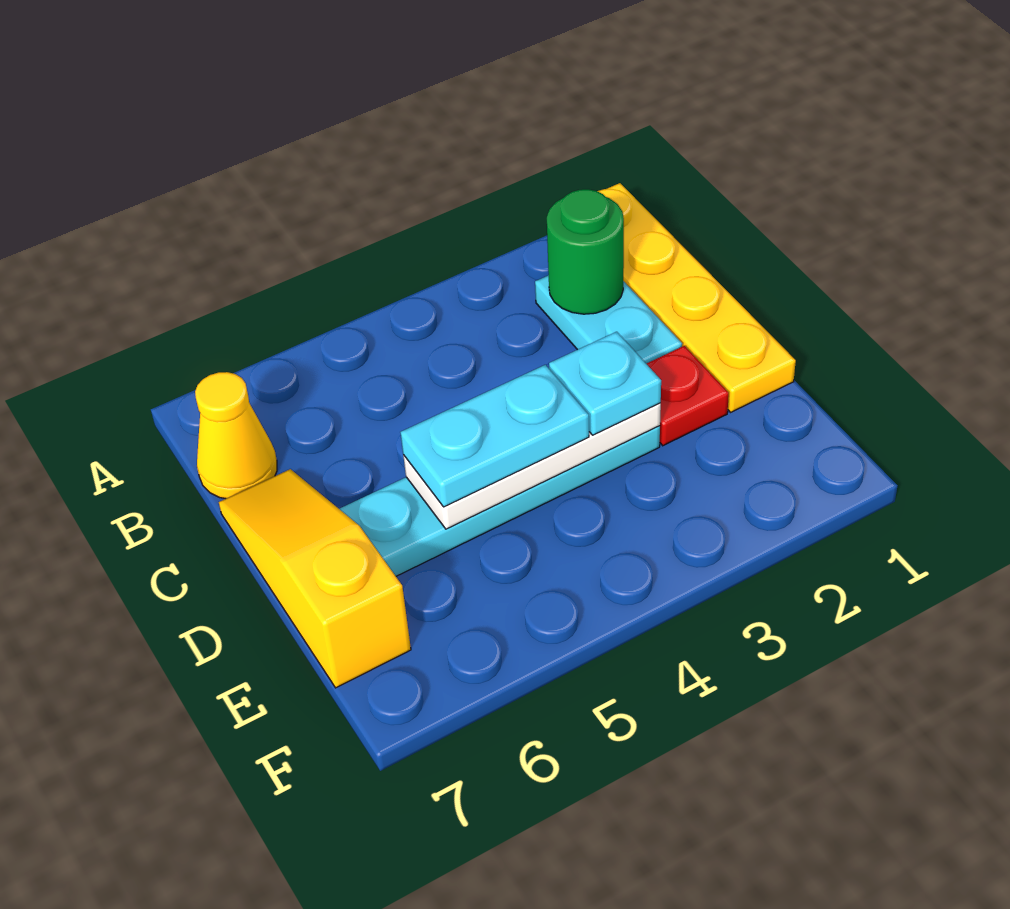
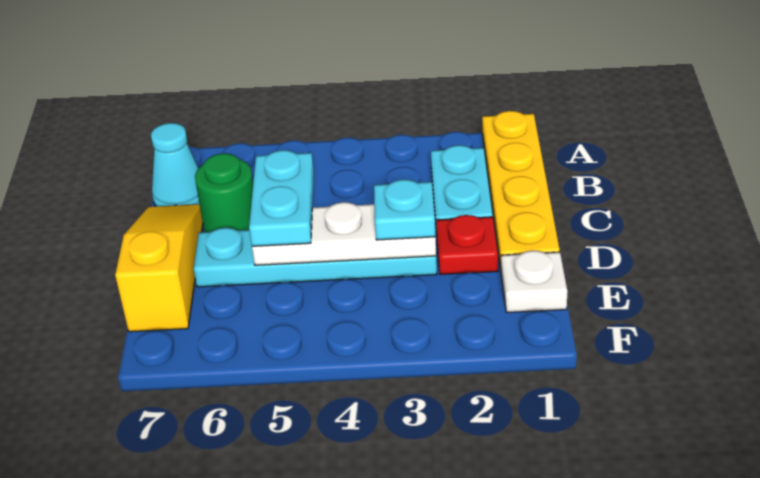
green 1x1 round brick [547,189,624,314] -> green 1x1 round brick moved to [195,153,253,232]
yellow 1x1 cone [195,372,277,499] -> cyan 1x1 cone [151,123,199,206]
cyan 1x2 plate [400,365,589,507] -> cyan 1x2 plate turned to [249,150,314,246]
none -> white 1x1 plate [501,250,568,313]

